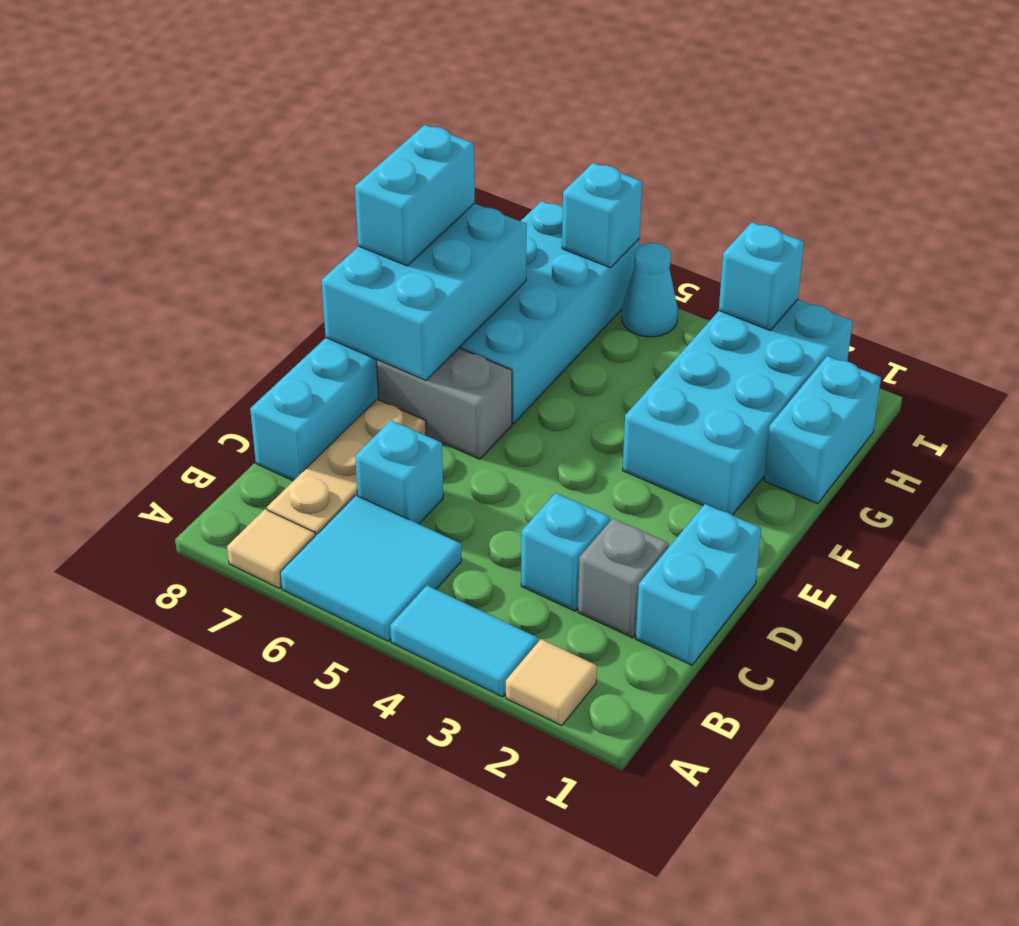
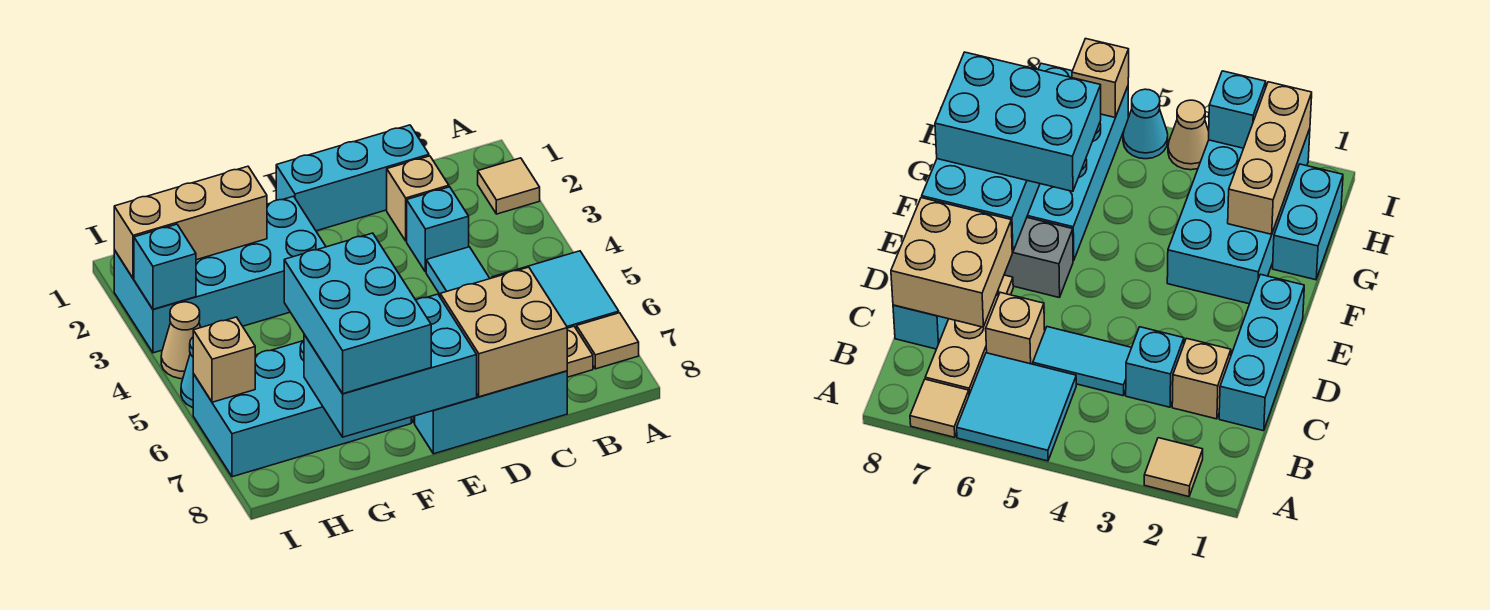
cyan 1x2 tile [390,586,538,697] -> cyan 1x2 tile moved to [426,247,490,294]
cyan 1x2 brick [636,504,761,665] -> cyan 1x3 brick [276,125,429,231]
grey 1x1 brick [578,518,669,638] -> tan 1x1 brick [387,156,449,241]
cyan 1x1 brick [355,420,443,524] -> tan 1x1 brick [986,292,1045,364]
none -> tan 2x2 brick [440,267,567,397]
cyan 1x2 brick [355,125,475,266] -> cyan 2x3 brick [284,233,431,394]
none -> tan 1x3 brick [114,166,267,278]
none -> tan 1x1 cone [161,302,201,379]
cyan 1x1 brick [562,163,642,268] -> tan 1x1 brick [193,317,255,402]

